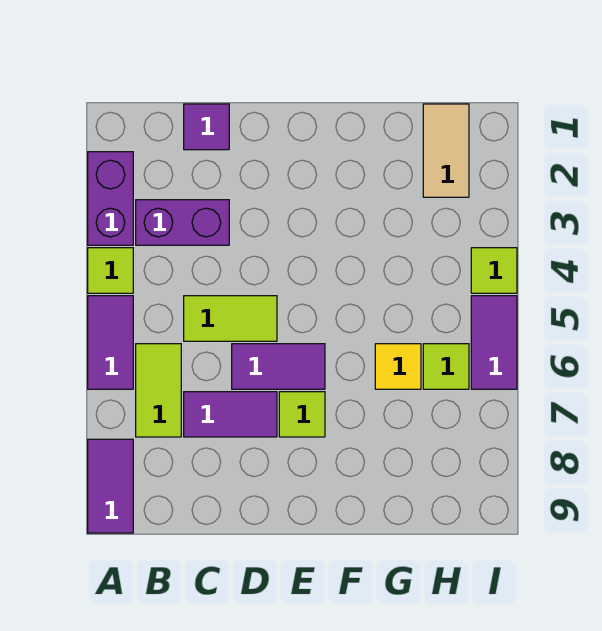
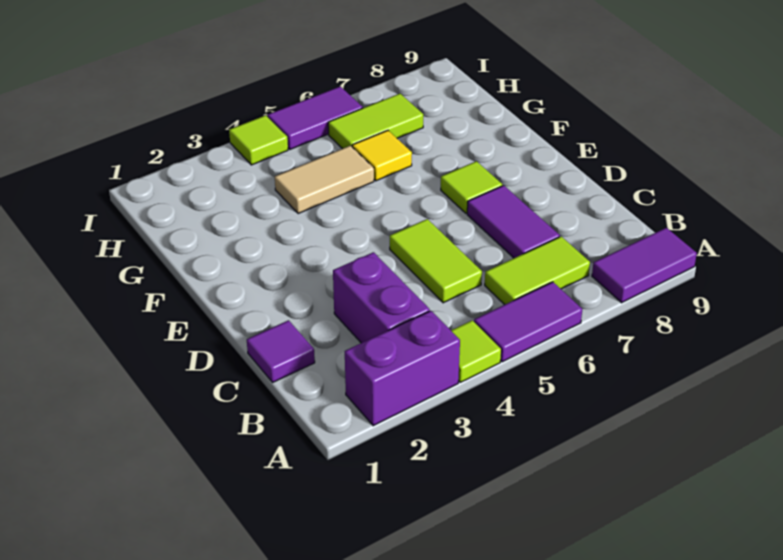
purple 1x2 tile [232,344,325,389] -> none
tan 1x2 tile [423,104,469,197] -> tan 1x2 tile moved to [275,146,374,214]
lime 1x1 tile [423,344,469,389] -> lime 1x2 tile [328,94,423,149]

